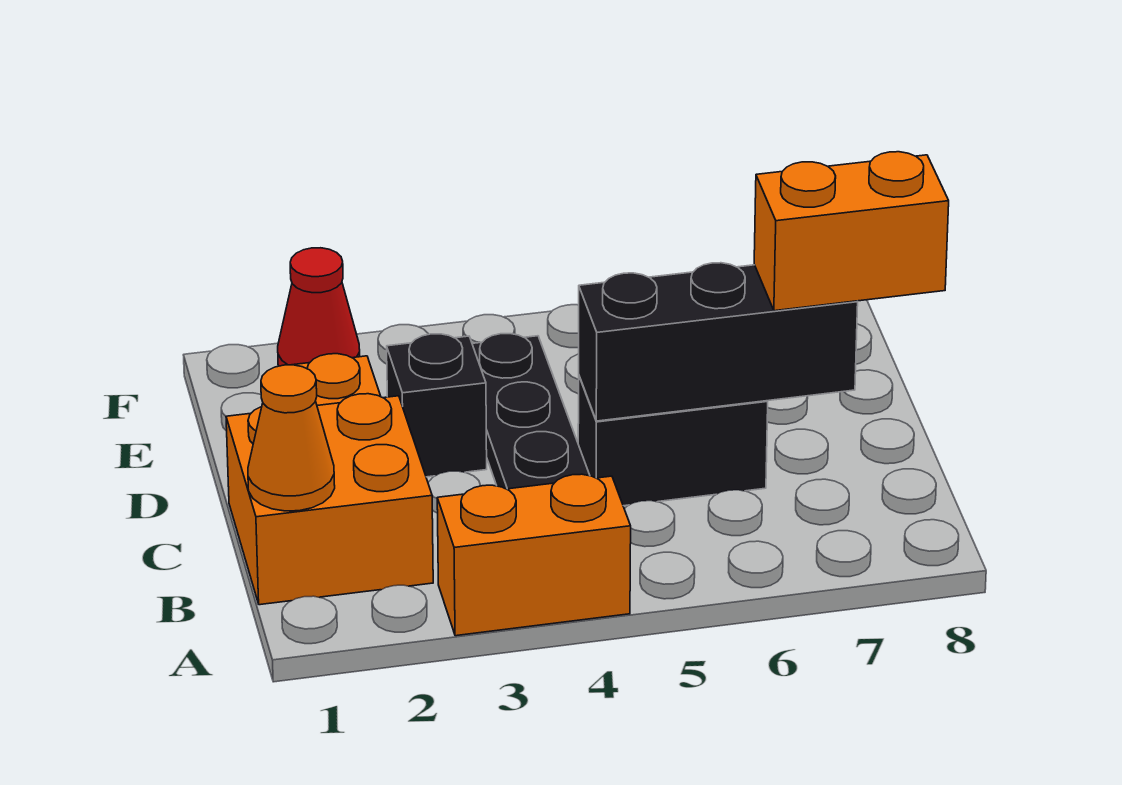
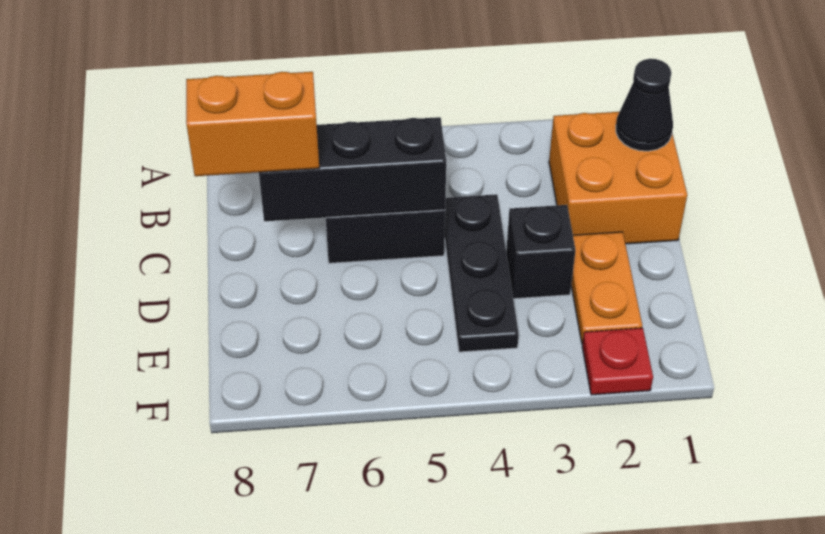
orange 1x2 brick [437,474,631,636] -> none
orange 1x1 cone [248,365,335,511] -> black 1x1 cone [616,59,673,151]
red 1x1 cone [278,248,360,366] -> red 1x1 plate [582,328,653,395]

